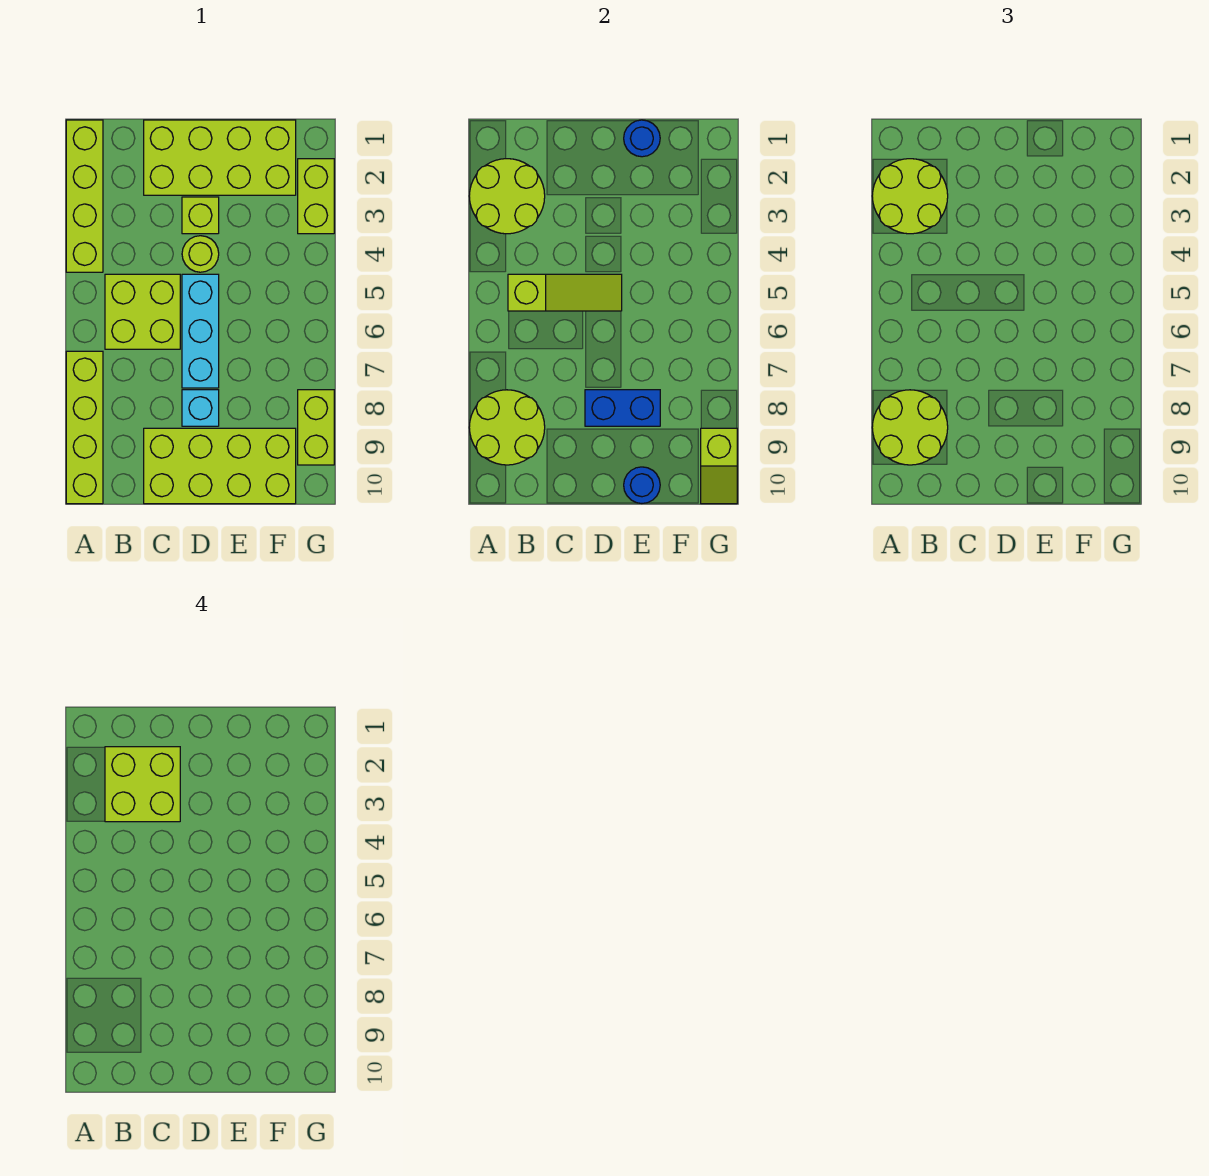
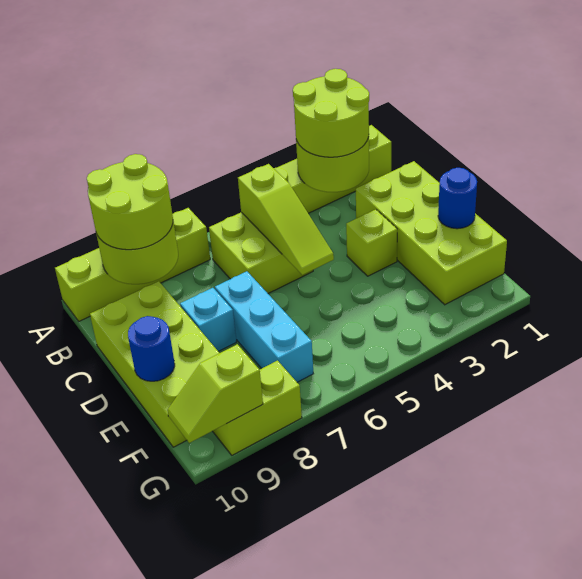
lime 2x2 brick [105,747,180,822] -> none
lime 1x1 round brick [182,236,219,272] -> none
cyan 1x3 brick [182,274,219,388] -> cyan 1x3 brick turned to [215,271,313,382]
blue 1x2 brick [585,390,660,426] -> none
lime 1x2 brick [298,159,334,234] -> none

